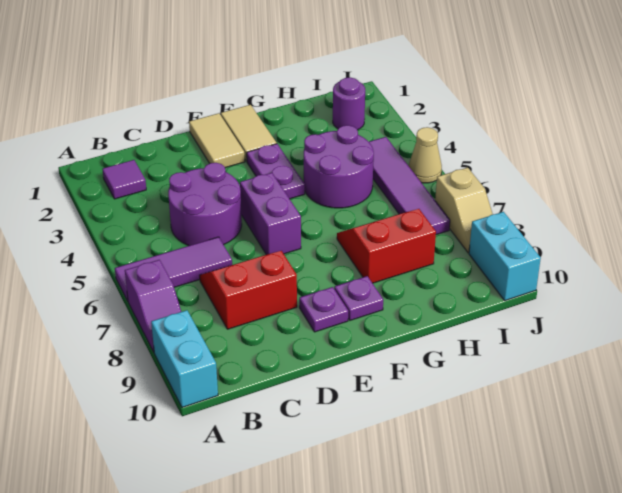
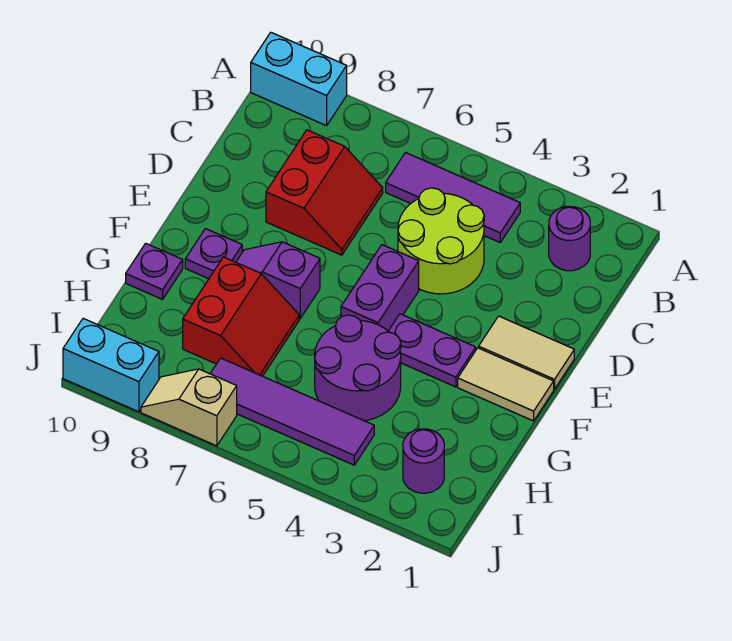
purple 1x3 tile [115,237,232,301] -> purple 1x3 tile turned to [386,153,520,242]
purple 1x2 slope [125,260,181,352] -> purple 1x2 slope moved to [236,242,320,319]
purple 1x1 tile [102,160,146,199] -> purple 1x1 round brick [549,206,590,271]
purple 2x2 round brick [168,163,242,246] -> lime 2x2 round brick [398,188,484,294]
purple 1x2 brick [240,173,301,255] -> purple 1x2 brick turned to [341,245,419,331]
purple 1x1 plate [299,287,348,332] -> purple 1x1 plate moved to [126,243,183,299]
tan 1x1 cone [409,127,442,183] -> none

